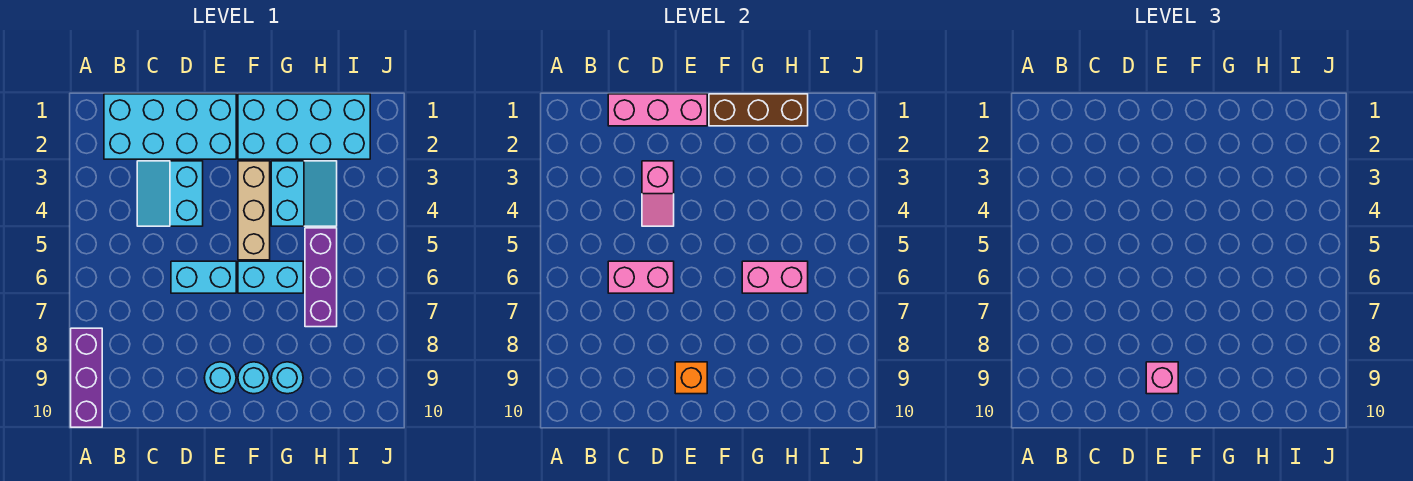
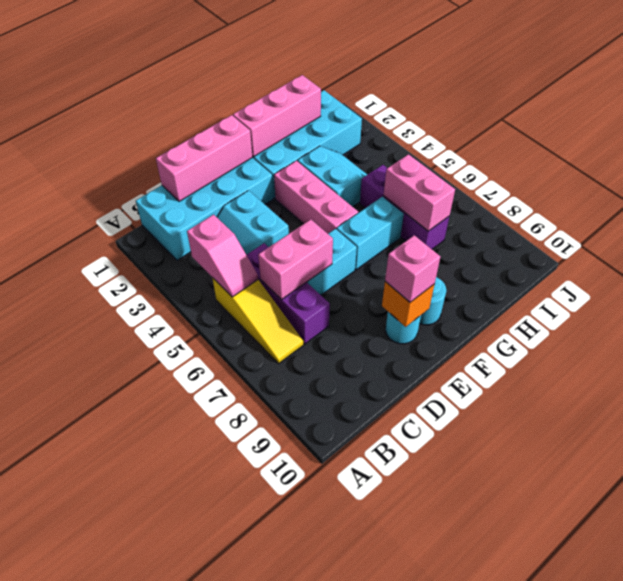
purple 1x3 brick [71,328,102,427] -> purple 1x3 brick moved to [247,243,330,344]
none -> yellow 1x3 slope [212,277,304,363]
pink 1x2 slope [642,161,674,226] -> pink 1x2 slope moved to [187,215,258,297]
brown 1x3 brick [709,94,808,126] -> pink 1x3 brick [233,75,321,157]
tan 1x3 brick [238,161,270,260] -> pink 1x3 brick [274,161,358,234]
pink 1x2 brick [742,261,808,293] -> pink 1x2 brick turned to [383,154,455,231]
cyan 1x1 round brick [271,362,303,394] -> none

